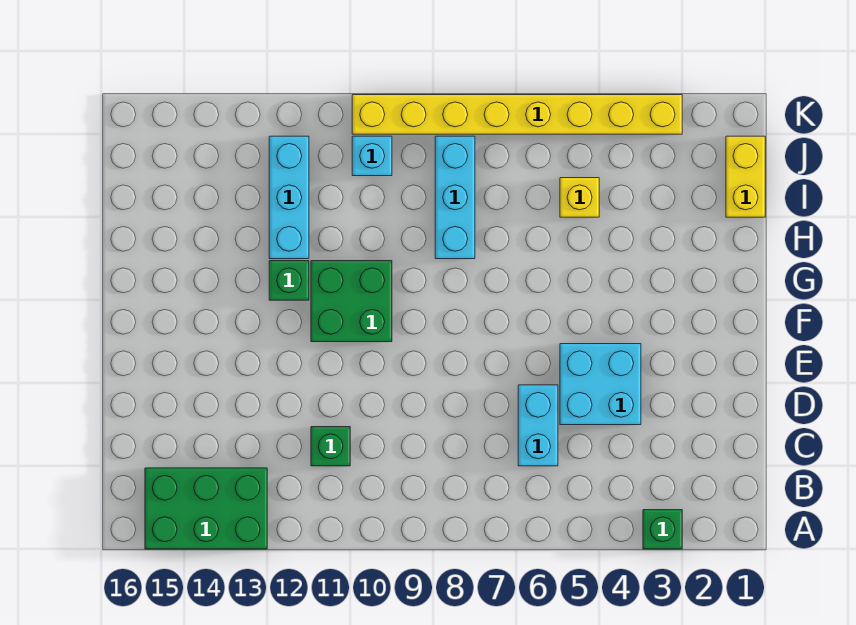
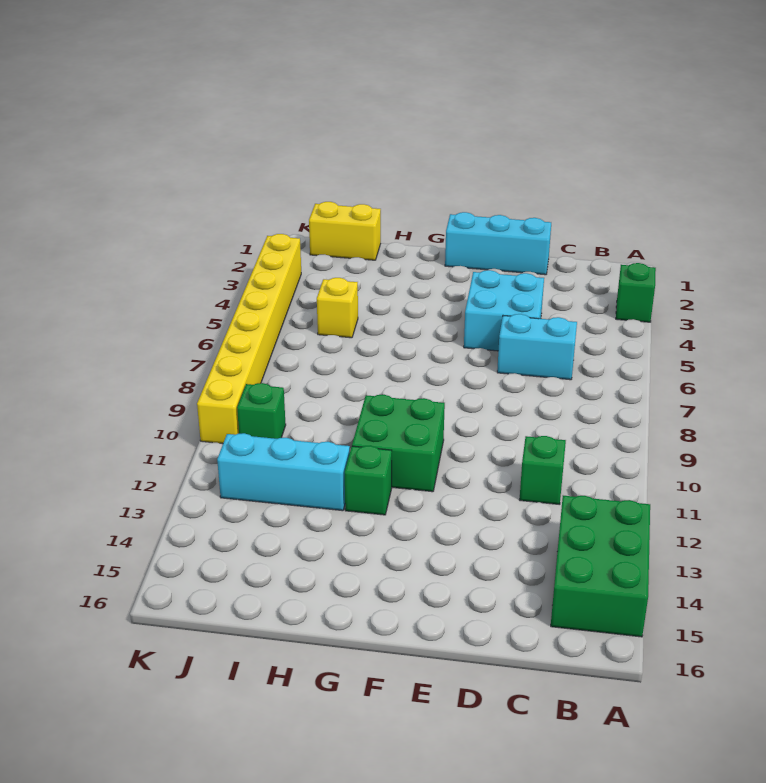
cyan 1x3 brick [435,136,475,259] -> cyan 1x3 brick moved to [445,212,551,275]
cyan 1x1 brick [352,136,392,176] -> green 1x1 brick [237,383,286,439]

